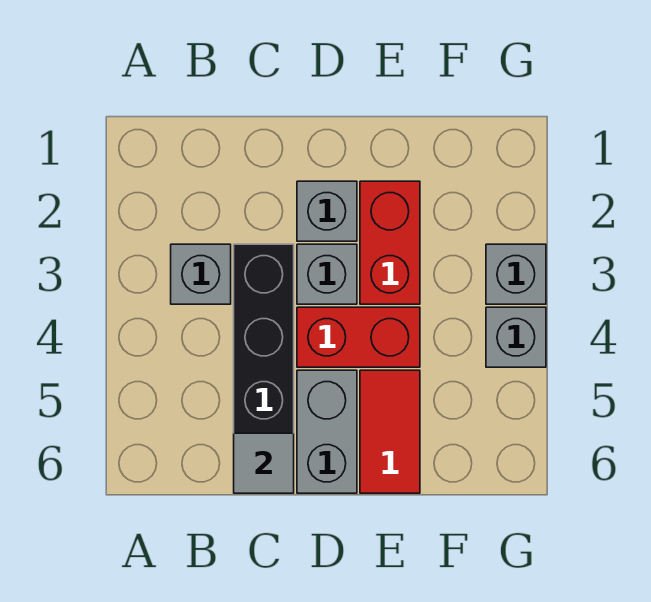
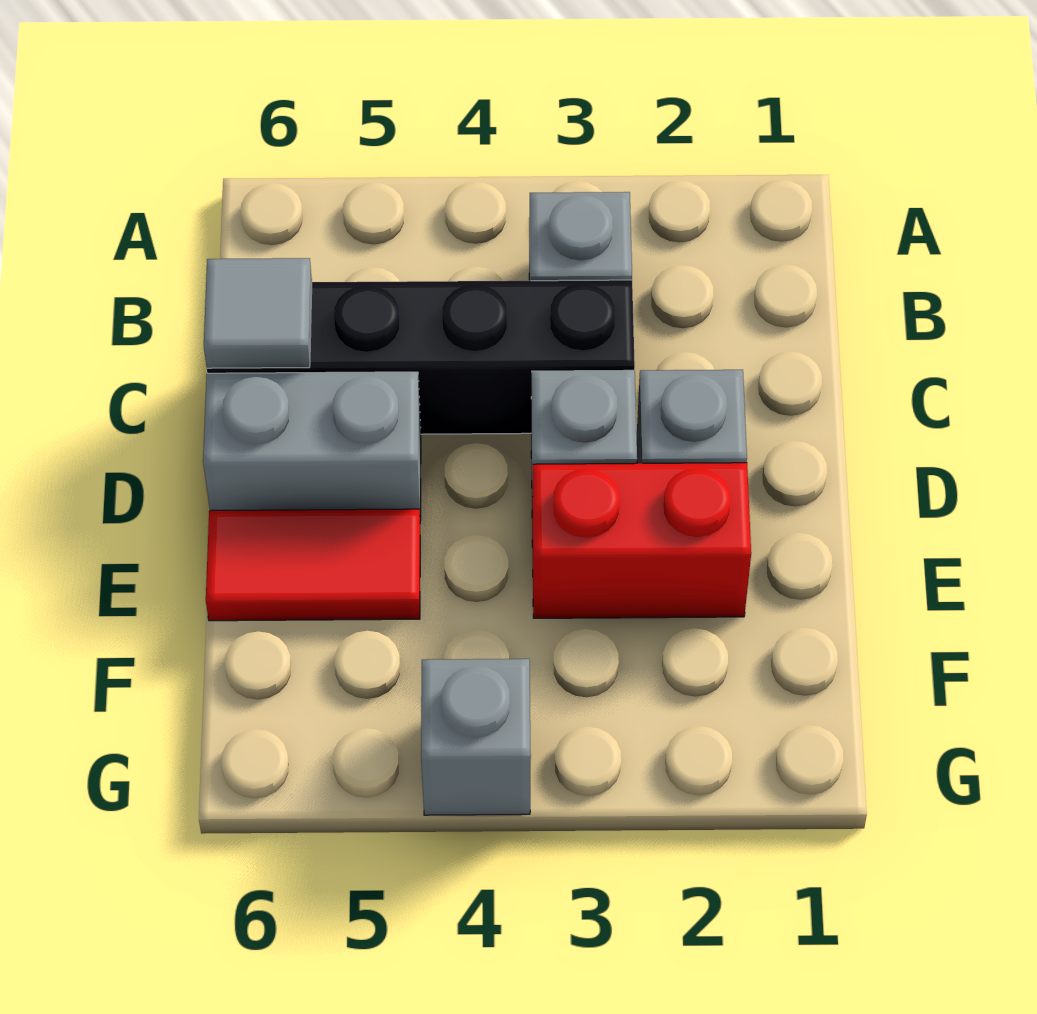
red 1x2 brick [297,307,420,367] -> none
grey 1x1 brick [486,244,546,304] -> none

